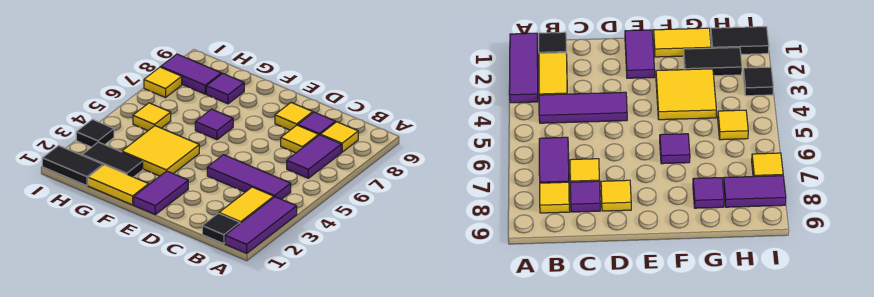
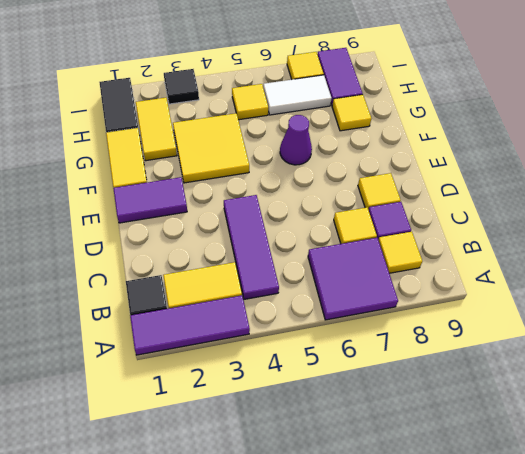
purple 1x2 tile [287,135,341,178] -> purple 2x2 tile [308,238,398,320]
purple 1x1 tile [195,109,233,140] -> purple 1x1 cone [280,115,312,165]
black 1x2 tile [82,142,143,177] -> yellow 1x2 tile [136,98,177,161]
purple 1x1 tile [206,73,244,104] -> yellow 1x1 tile [332,95,371,131]
none -> white 1x2 tile [263,75,332,115]

